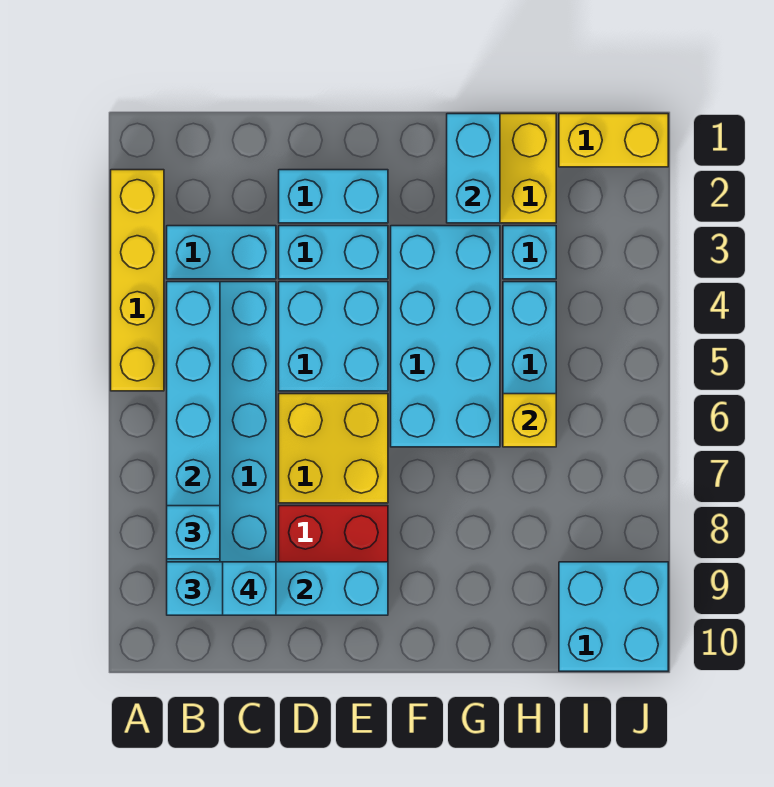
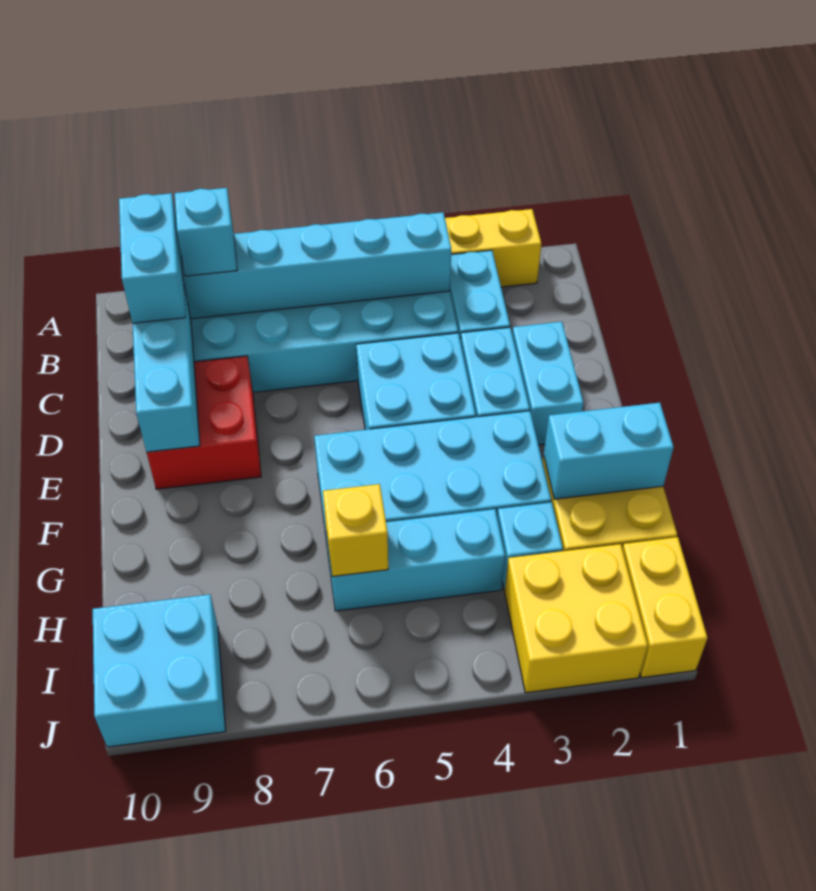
cyan 1x1 brick [223,562,276,615] -> none
yellow 2x2 brick [279,394,388,503] -> yellow 2x2 brick moved to [505,544,648,693]

